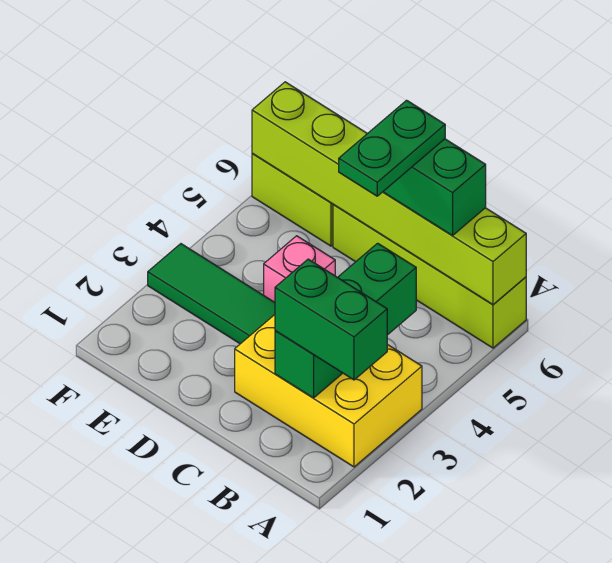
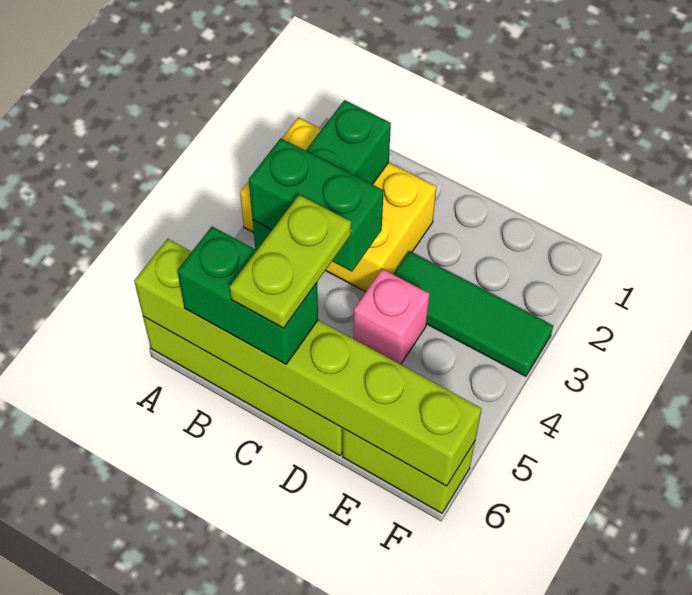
green 1x2 brick [275,259,387,380] -> green 1x2 brick moved to [249,138,384,272]
green 1x2 plate [339,100,445,196] -> lime 1x2 plate [229,195,351,328]

